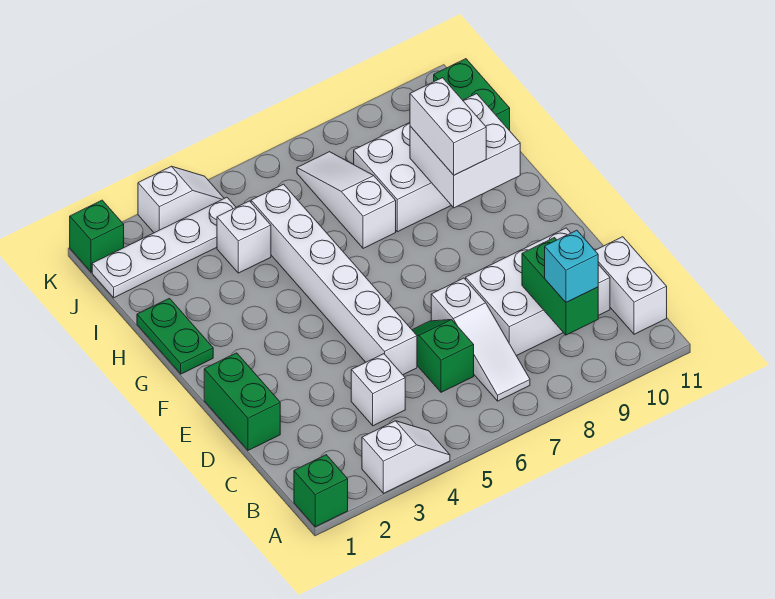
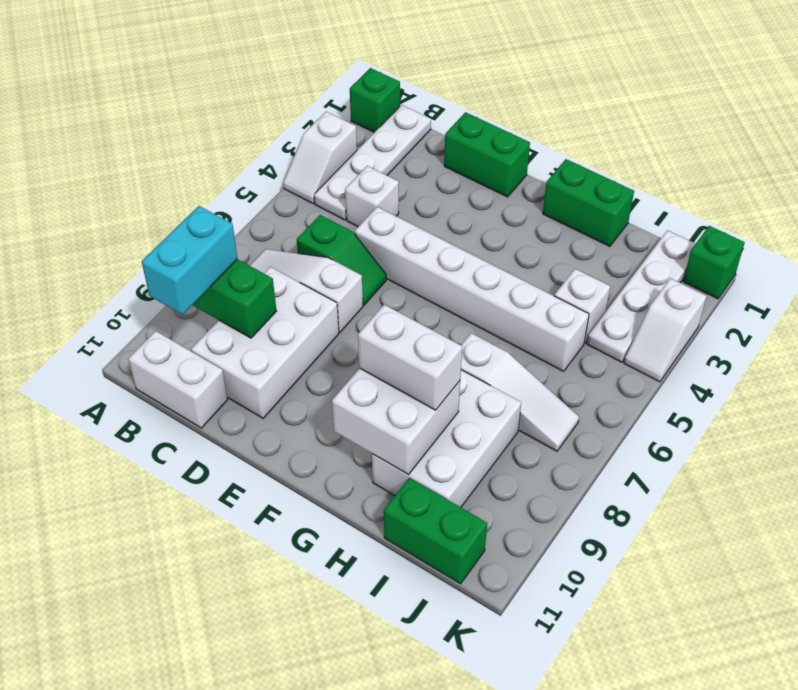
none -> white 1x4 plate [314,105,431,220]
cyan 1x1 brick [545,230,598,302] -> cyan 1x2 brick [142,206,238,315]
green 1x2 plate [137,298,213,374] -> green 1x2 brick [543,159,634,246]

